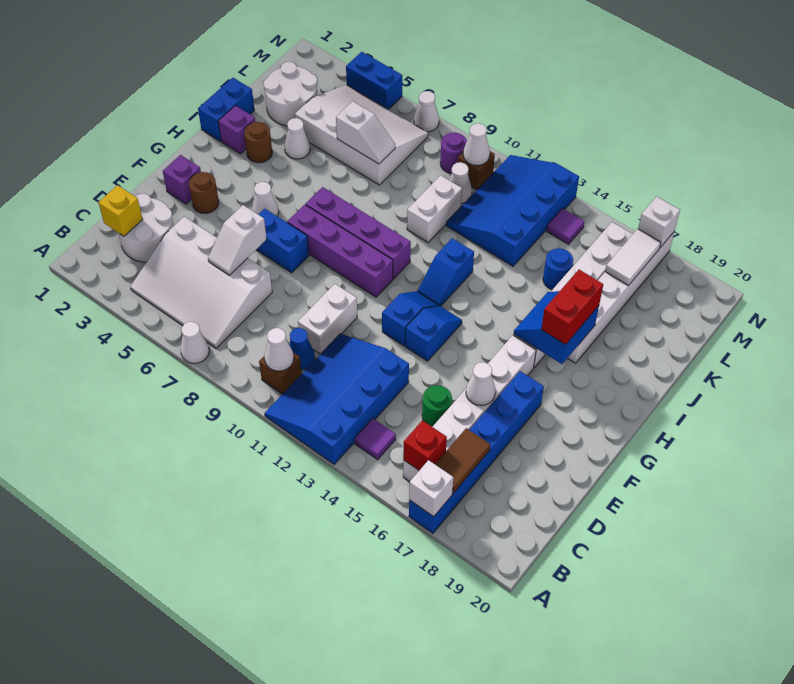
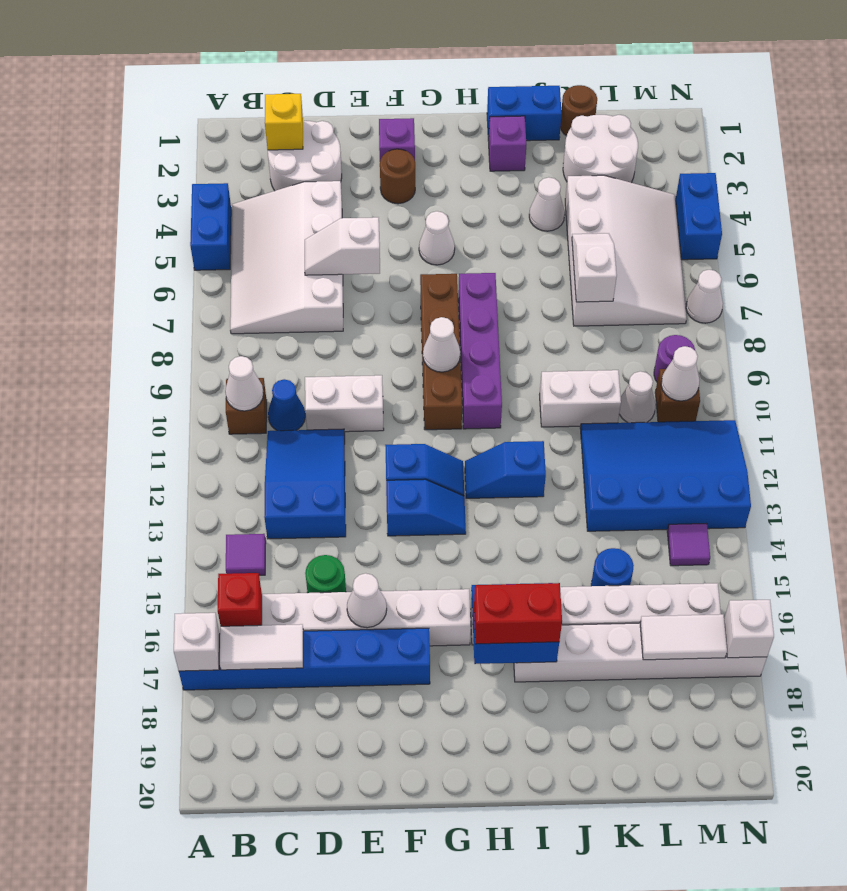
white 1x1 cone [181,322,209,363] -> white 1x1 cone moved to [423,317,460,372]
blue 3x4 slope [265,334,409,464] -> blue 2x3 slope [264,429,346,539]
brown 1x2 tile [435,428,491,493] -> white 1x2 tile [220,624,303,670]
blue 1x2 brick [256,208,309,273] -> blue 1x2 brick moved to [190,183,231,270]
purple 1x4 brick [287,205,393,297] -> brown 1x4 brick [420,274,462,430]
brown 1x1 round brick [244,122,272,163] -> brown 1x1 round brick moved to [560,85,597,136]
white 1x2 slope [336,101,395,164] -> white 1x2 slope turned to [572,233,617,302]

